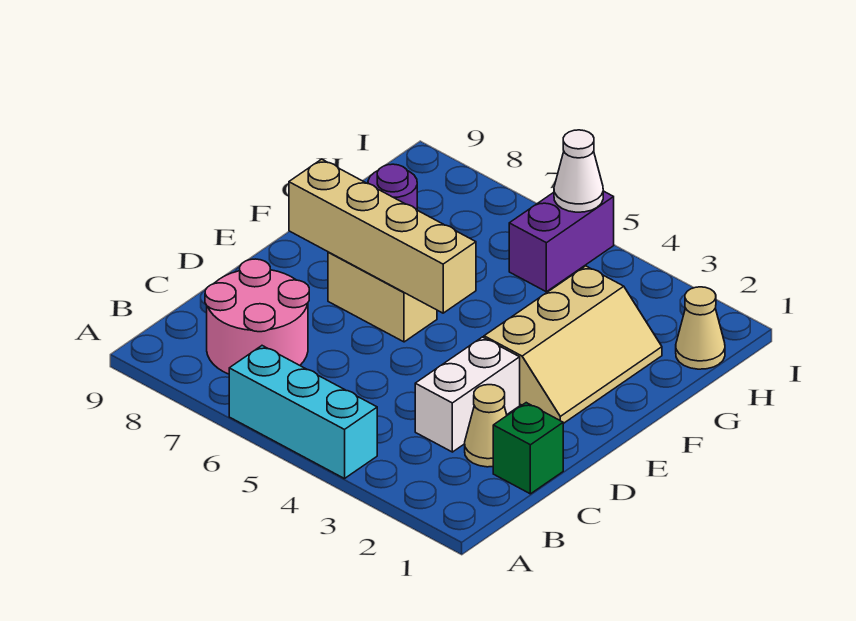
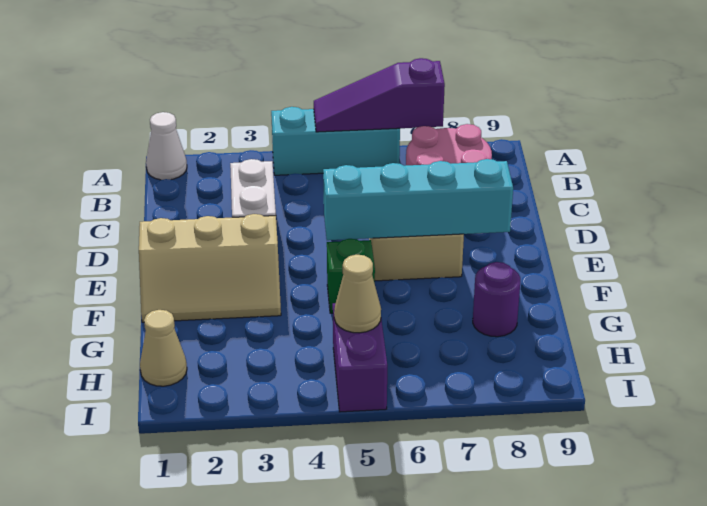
none -> purple 1x3 slope [314,58,445,132]
green 1x1 brick [493,403,563,494] -> green 1x1 brick moved to [327,239,375,313]
tan 1x1 cone [465,385,507,467] -> tan 1x1 cone moved to [334,255,381,333]
tan 2x3 slope [484,266,662,424] -> tan 2x3 slope turned to [139,214,281,322]
tan 1x4 brick [289,159,476,313] -> cyan 1x4 brick [323,159,513,240]
white 1x1 cone [554,130,603,212] -> white 1x1 cone moved to [146,112,187,180]

